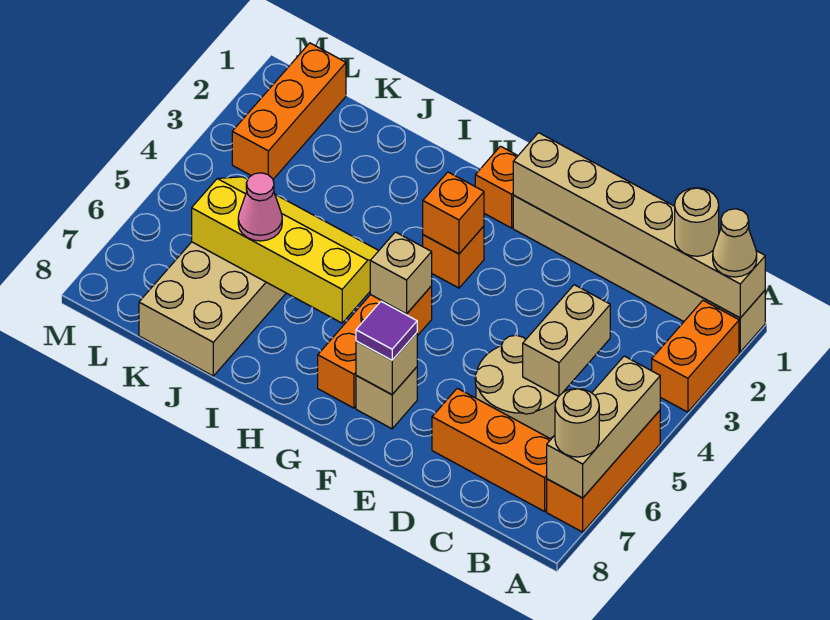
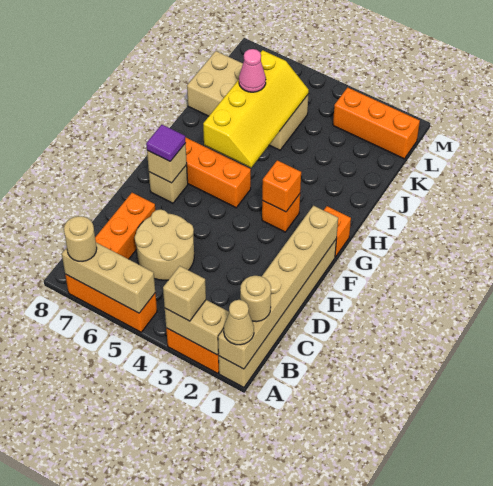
tan 1x2 brick [523,285,610,396] -> tan 1x2 brick moved to [165,300,229,355]
tan 1x1 brick [370,232,432,314] -> tan 1x1 brick moved to [163,266,206,321]

